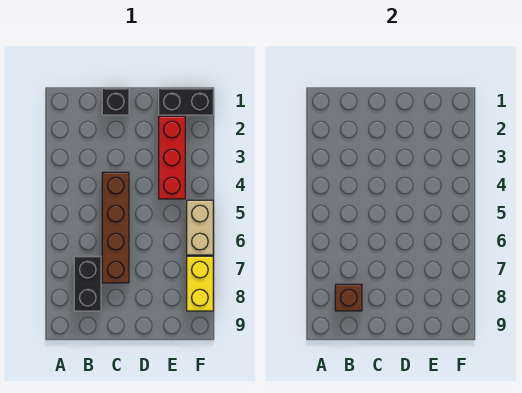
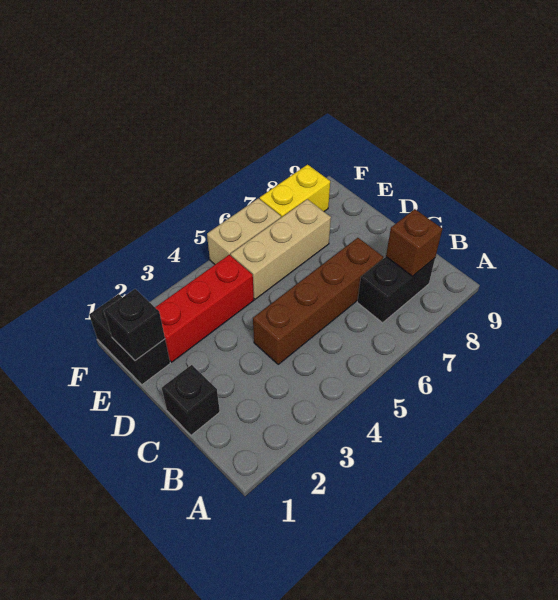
none -> black 1x1 brick [104,289,165,360]
none -> tan 1x3 brick [231,199,331,299]

